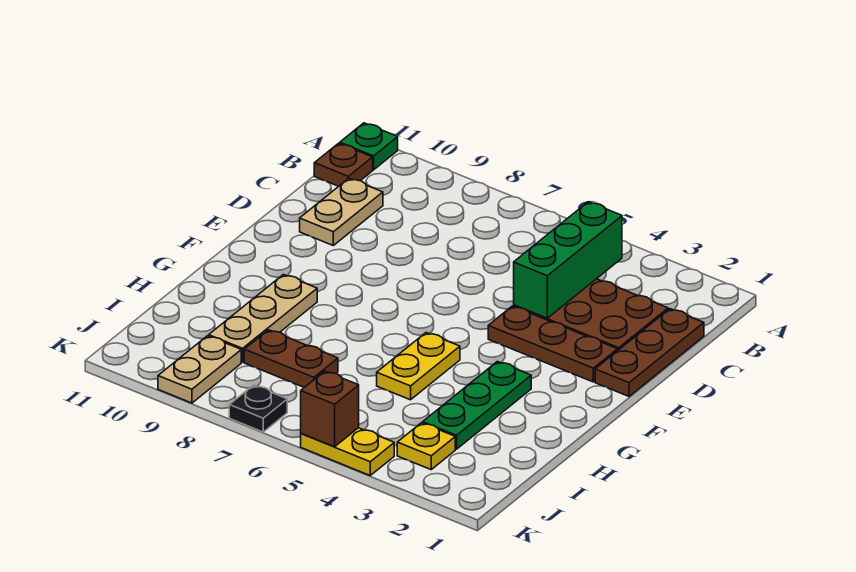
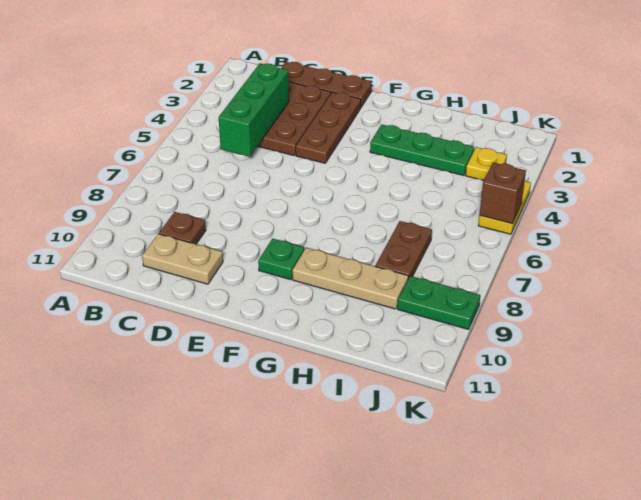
green 1x1 plate [340,123,398,170] -> green 1x1 plate moved to [258,239,304,280]
green 1x3 brick [514,202,622,318] -> green 1x3 brick turned to [219,64,289,157]
brown 1x1 plate [314,143,373,186] -> brown 1x1 plate moved to [159,212,206,244]
yellow 1x2 plate [377,333,460,400] -> none
tan 1x2 plate [158,336,241,403] -> green 1x2 plate [398,276,480,329]
black 1x1 plate [229,385,287,432] -> none

